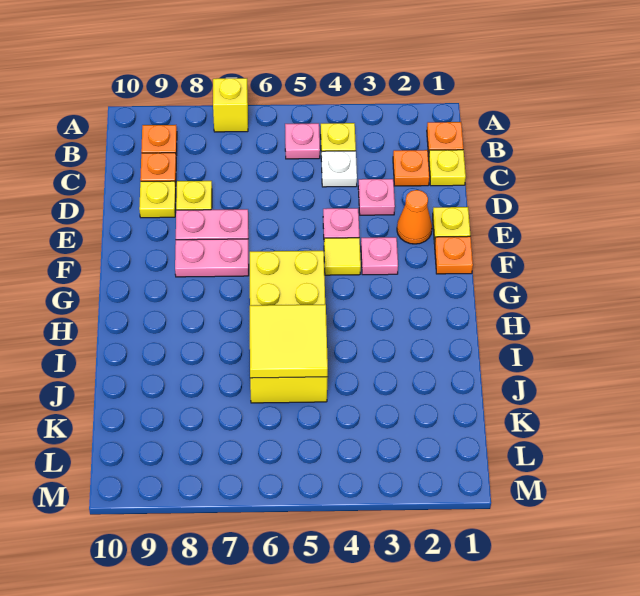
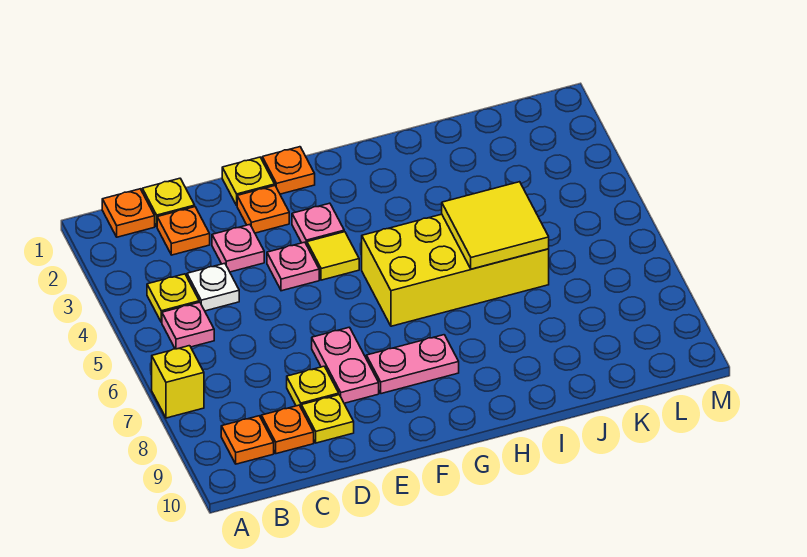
orange 1x1 cone [397,190,432,244] -> orange 1x1 plate [237,186,289,233]
pink 1x2 plate [175,239,249,277] -> pink 1x2 plate turned to [366,335,459,394]

